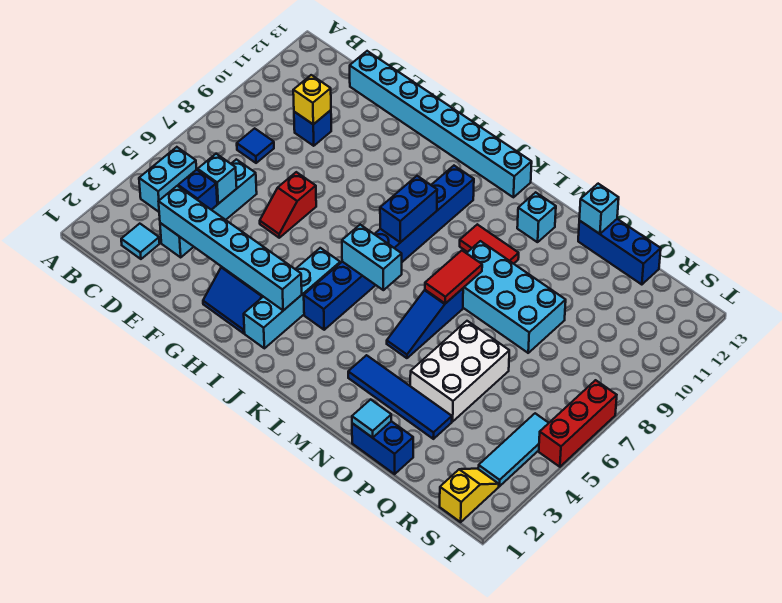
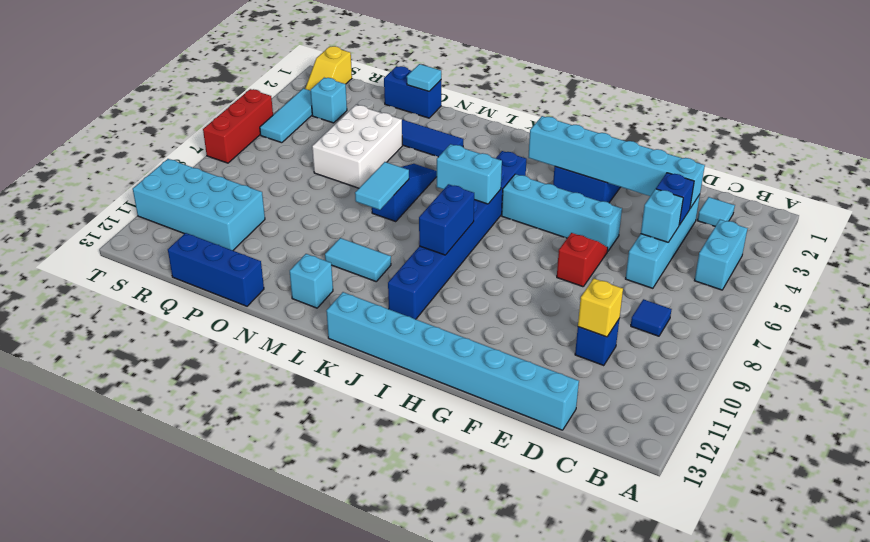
cyan 1x4 brick [244,248,340,348] -> cyan 1x4 brick turned to [502,174,622,251]
red 1x2 tile [460,224,519,264] -> cyan 1x2 tile [325,238,391,281]
red 1x2 tile [425,250,482,304] -> cyan 1x2 tile [355,162,409,210]
cyan 2x4 brick [463,241,566,353] -> cyan 2x4 brick moved to [133,159,265,250]
cyan 1x1 brick [579,184,619,234] -> cyan 1x1 brick moved to [311,78,347,123]

